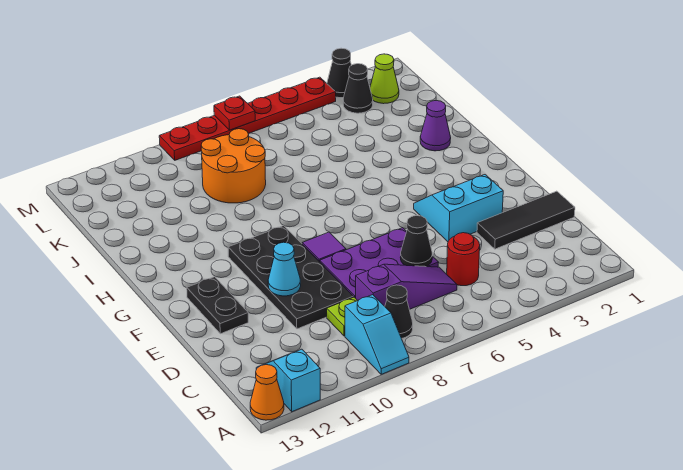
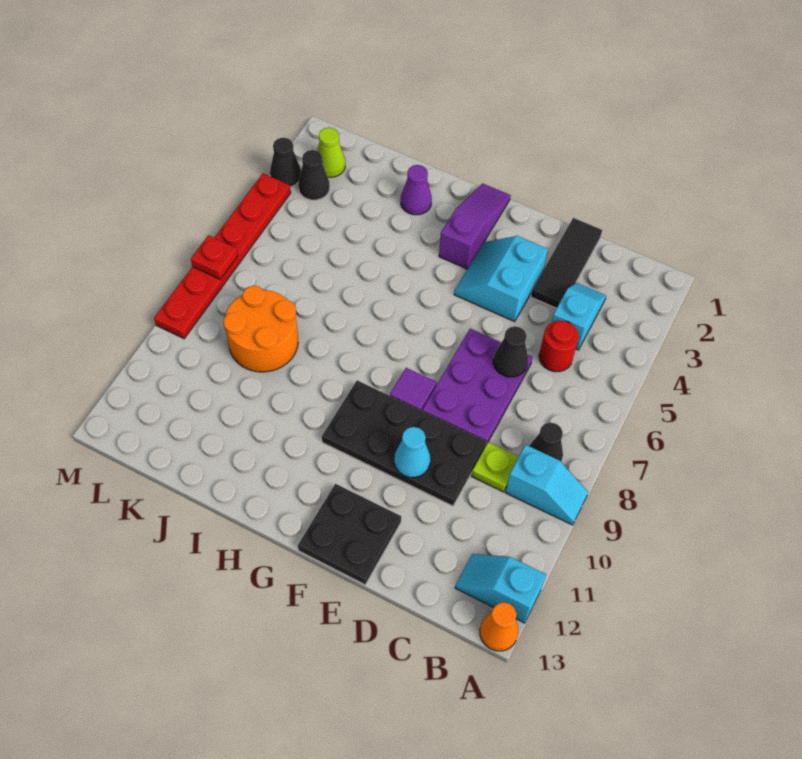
none -> cyan 1x2 slope [552,283,606,350]
purple 1x3 slope [356,264,457,310] -> purple 1x3 slope moved to [439,183,511,269]
black 1x2 plate [187,277,248,334] -> black 2x2 plate [298,484,401,585]

